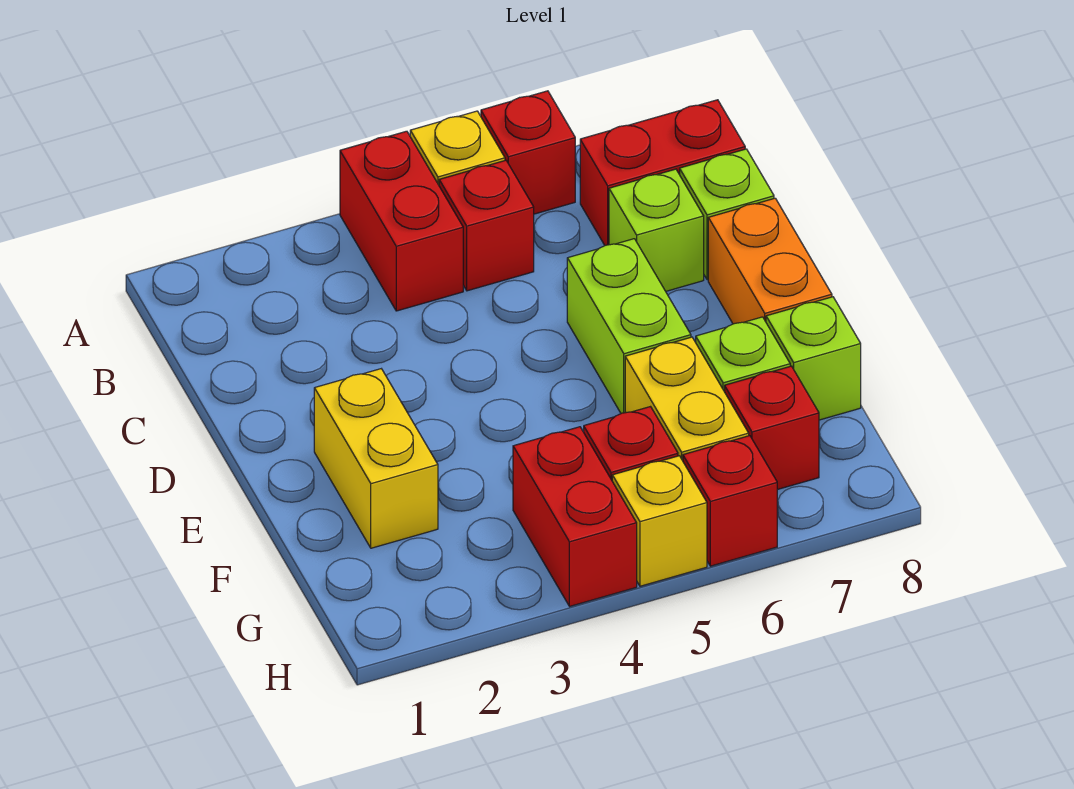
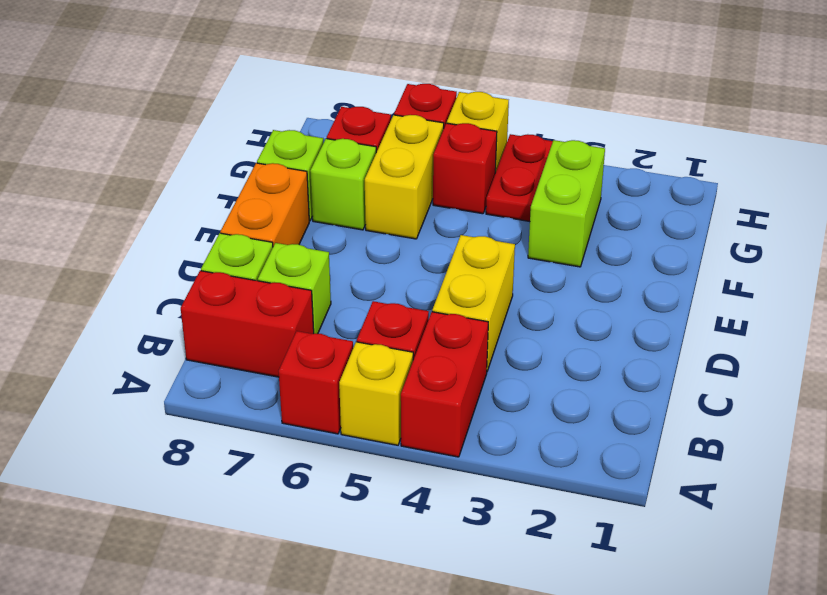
lime 1x2 brick [567,239,691,413] -> lime 1x2 brick moved to [528,140,605,267]
yellow 1x2 brick [314,369,438,548] -> yellow 1x2 brick moved to [432,235,515,371]
red 1x2 brick [513,427,637,606] -> red 1x2 plate [486,134,553,221]

